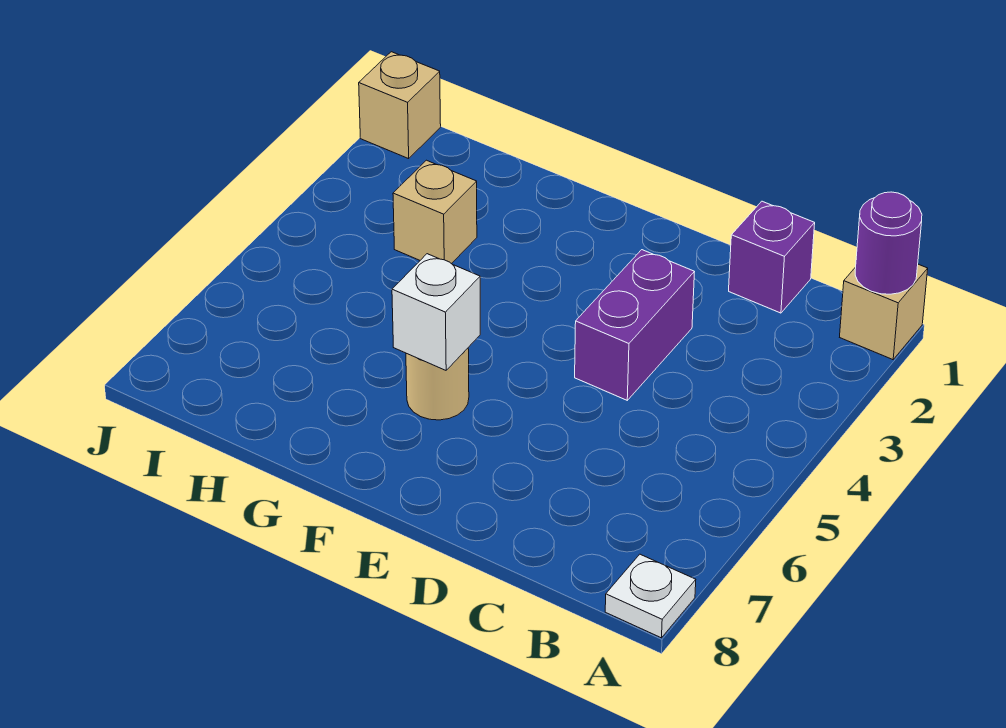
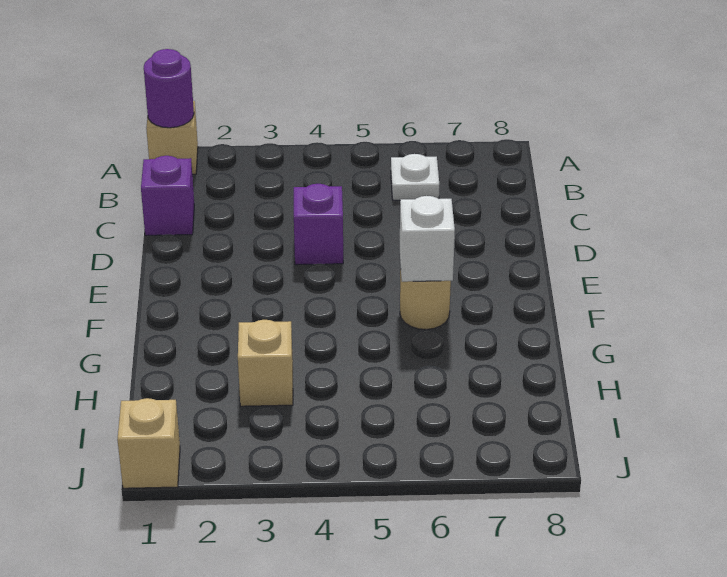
white 1x1 plate [605,554,696,638] -> white 1x1 plate moved to [391,154,439,200]
purple 1x2 brick [575,250,694,400] -> purple 1x1 brick [294,184,343,265]

